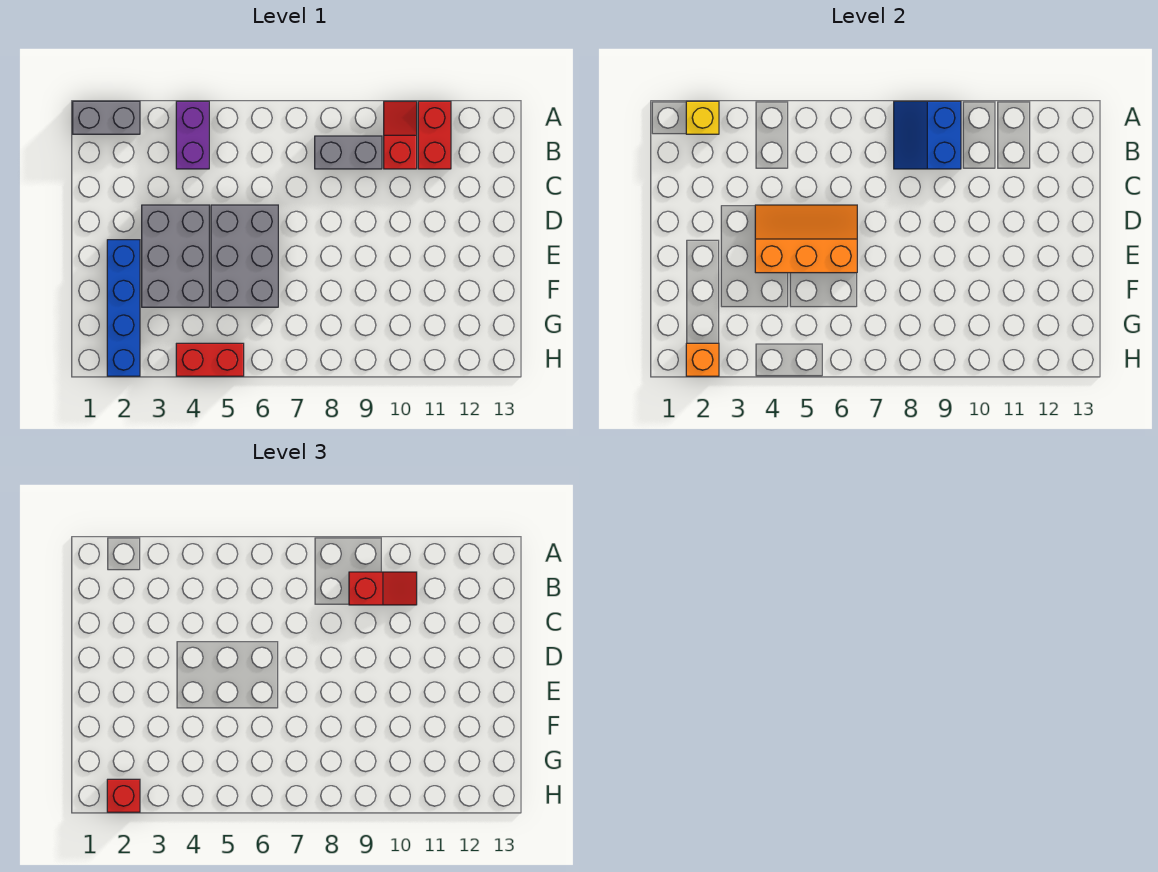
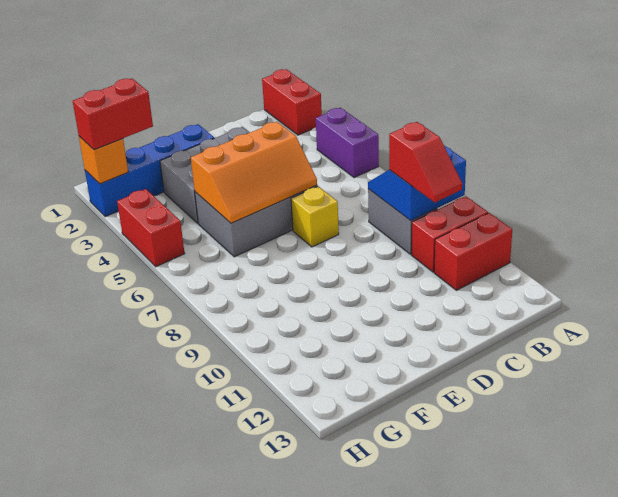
grey 1x2 brick [73,101,140,134] -> red 1x2 brick [262,69,322,135]
yellow 1x1 brick [686,101,719,134] -> yellow 1x1 brick moved to [291,186,339,247]
purple 1x2 brick [176,101,209,169] -> purple 1x2 brick turned to [316,108,379,178]
red 1x2 slope [384,101,417,169] -> red 1x2 brick [412,196,488,272]
orange 2x3 slope [755,205,857,273] -> orange 2x3 slope turned to [191,122,317,223]
red 1x1 brick [107,779,140,812] -> red 1x2 brick [73,79,153,150]

